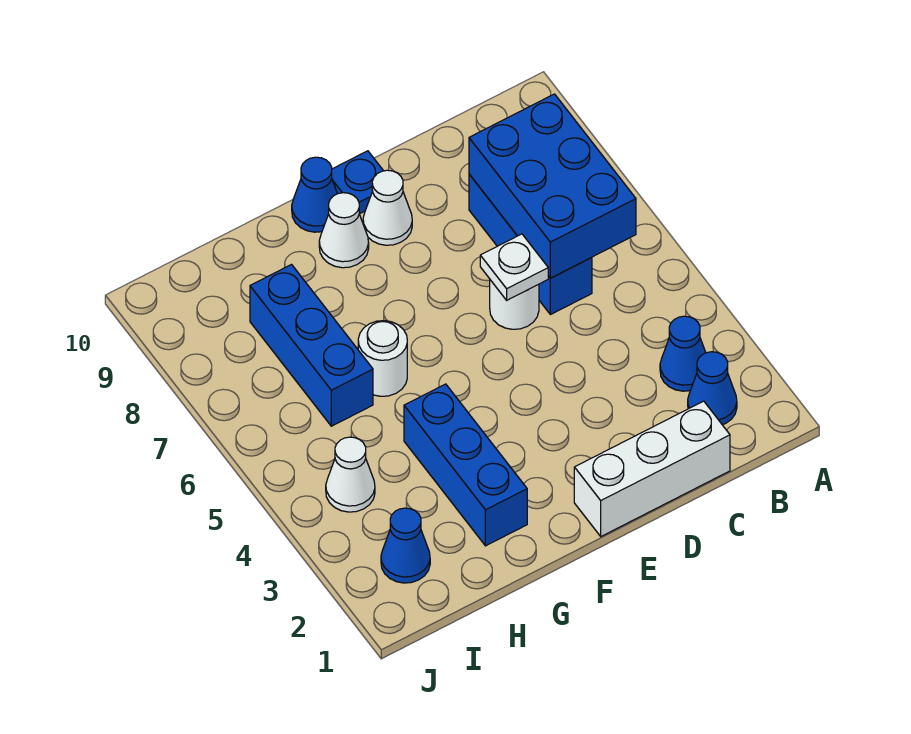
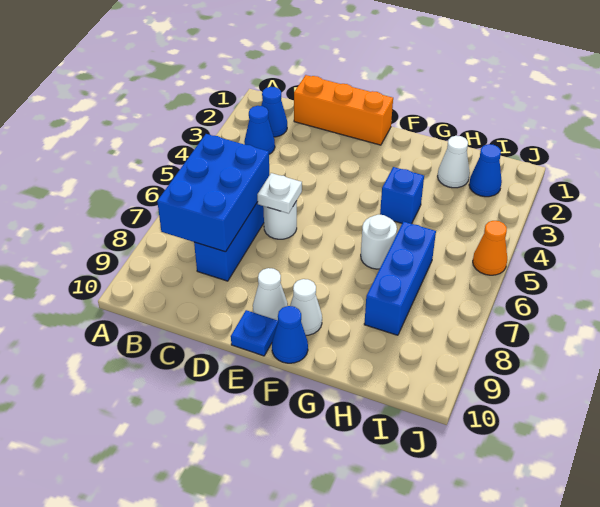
white 1x3 brick [574,401,730,536] -> orange 1x3 brick [294,75,393,145]
blue 1x3 brick [404,384,527,546] -> blue 1x1 brick [380,167,424,224]
white 1x1 cone [326,437,375,512] -> white 1x1 cone moved to [438,136,470,188]
none -> orange 1x1 cone [473,221,507,275]

